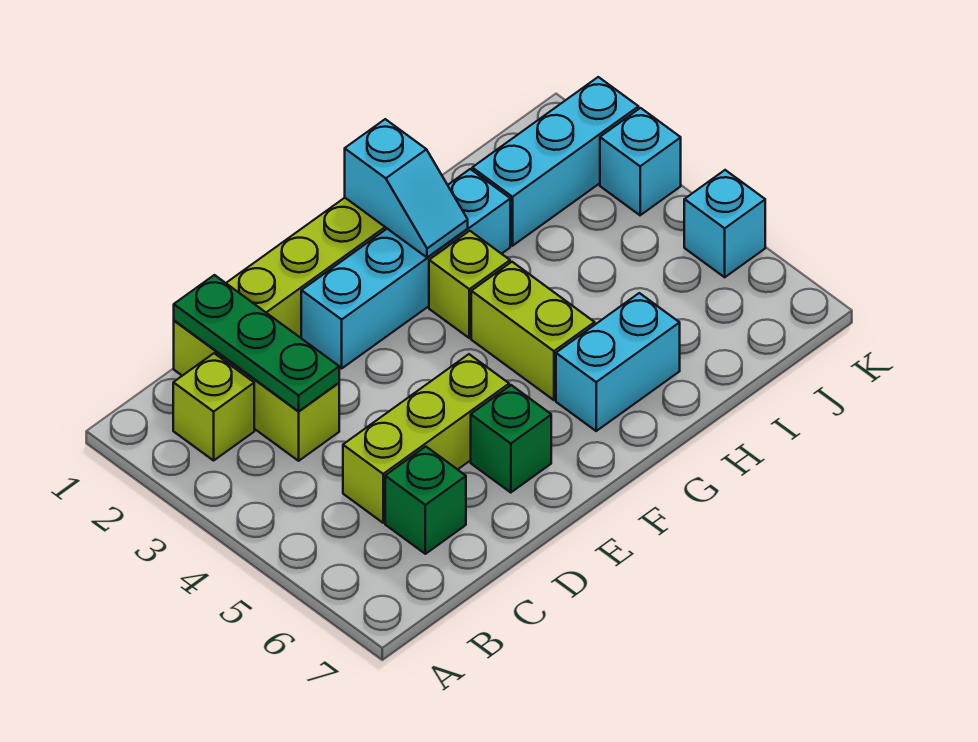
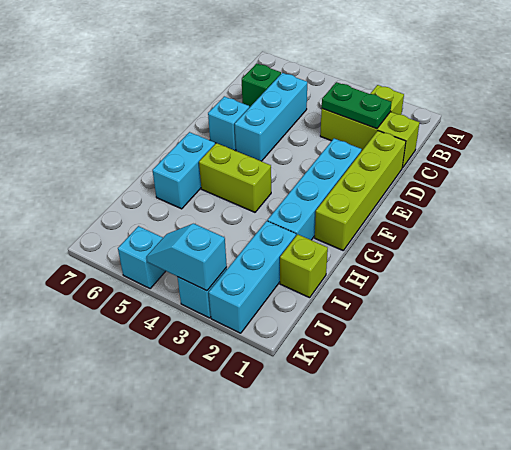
green 1x3 plate [174,275,339,411] -> green 1x2 plate [322,82,392,129]
lime 1x3 brick [343,354,509,523] -> cyan 1x3 brick [235,73,307,161]
green 1x1 brick [471,385,551,493] -> cyan 1x1 brick [208,96,249,150]
cyan 1x2 slope [345,119,468,258] -> cyan 1x2 slope moved to [146,224,227,291]
lime 1x1 brick [429,231,510,338] -> lime 1x1 brick moved to [280,234,328,298]

